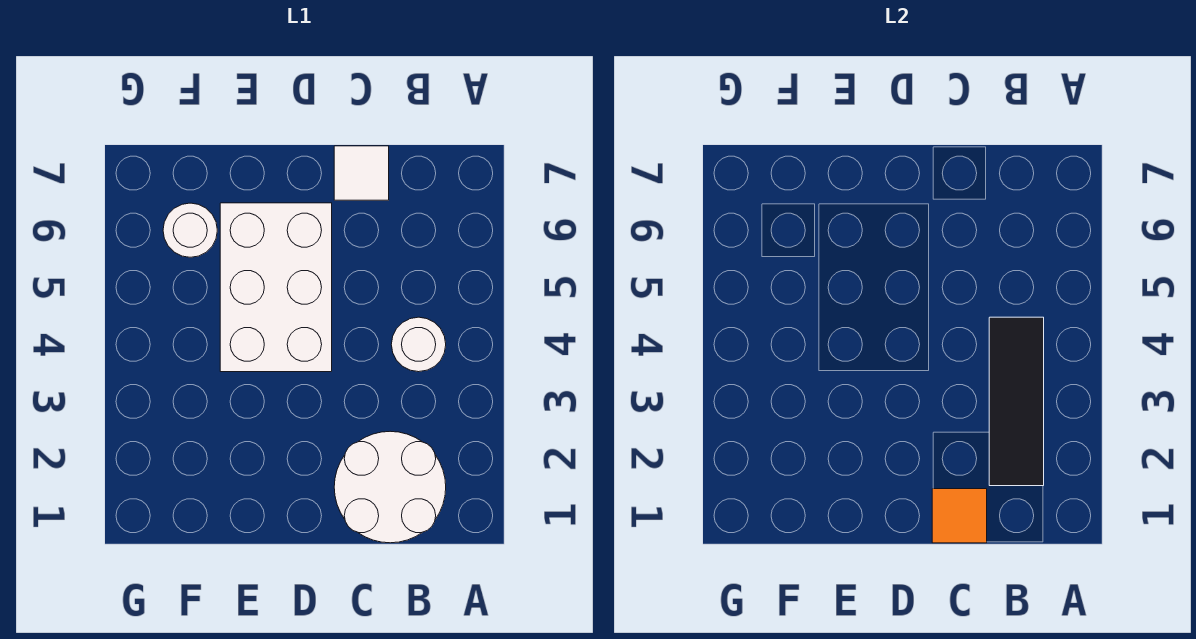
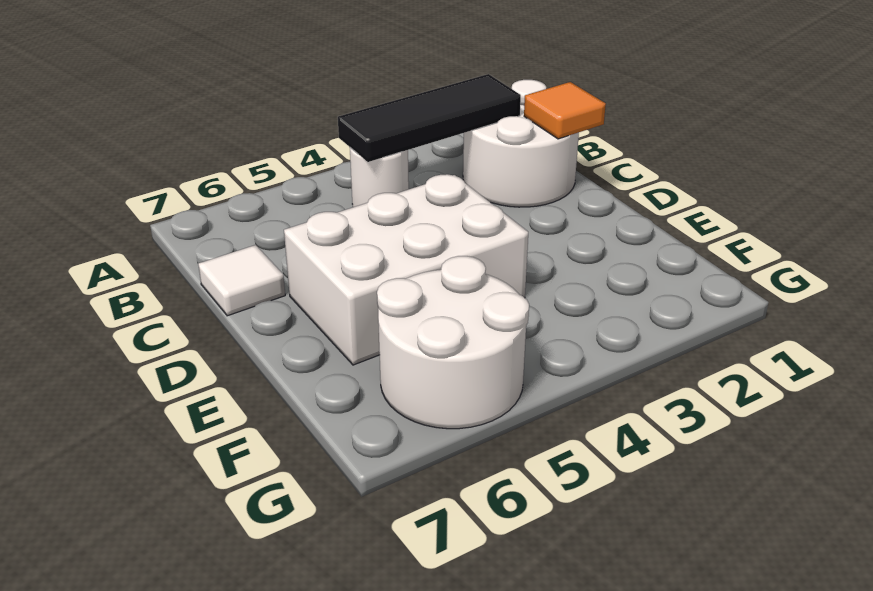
white 1x1 round brick [163,203,217,257] -> white 2x2 round brick [377,256,529,429]

